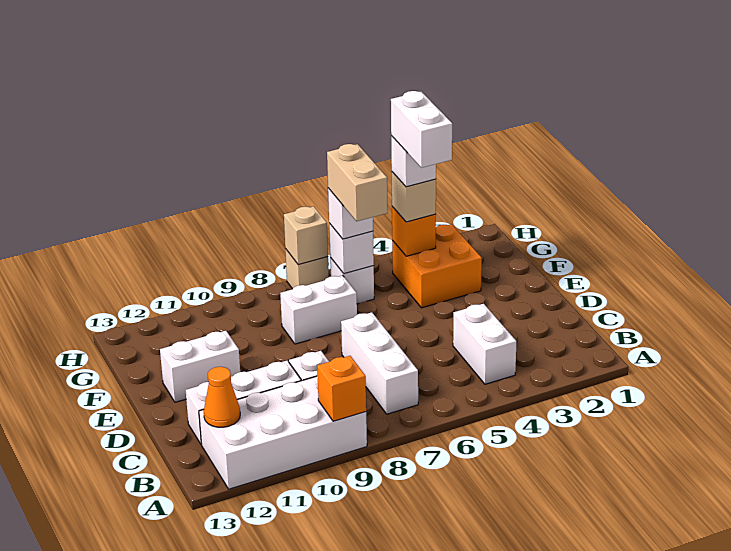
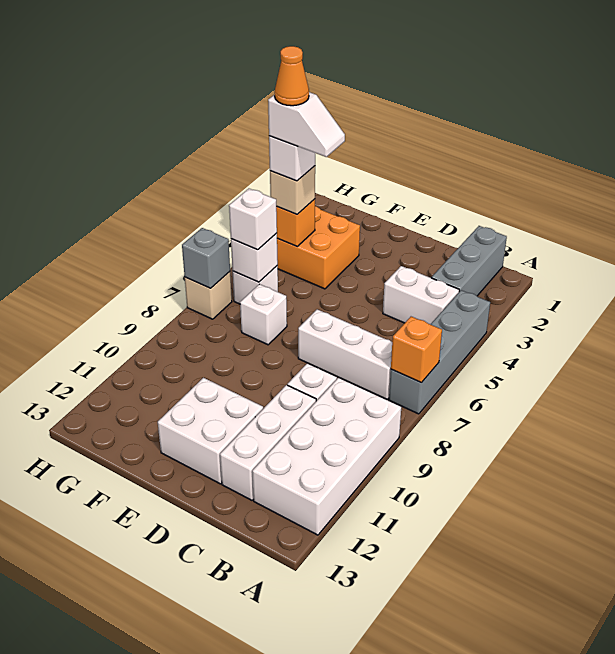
none -> grey 1x4 brick [389,290,490,414]
orange 1x1 brick [317,356,366,421] -> orange 1x1 brick moved to [391,317,442,383]
none -> grey 1x3 brick [431,226,507,296]
orange 1x1 cone [204,367,240,427] -> orange 1x1 cone moved to [275,46,309,106]
white 1x2 brick [160,331,240,402] -> white 2x2 brick [158,378,263,484]
white 1x2 brick [391,91,452,168] -> white 1x2 slope [268,92,345,157]
tan 1x2 brick [327,144,388,221] -> none
white 1x2 brick [280,275,357,344] -> white 1x1 brick [240,284,287,345]
tan 1x1 brick [284,206,328,265] -> grey 1x1 brick [182,228,230,288]

